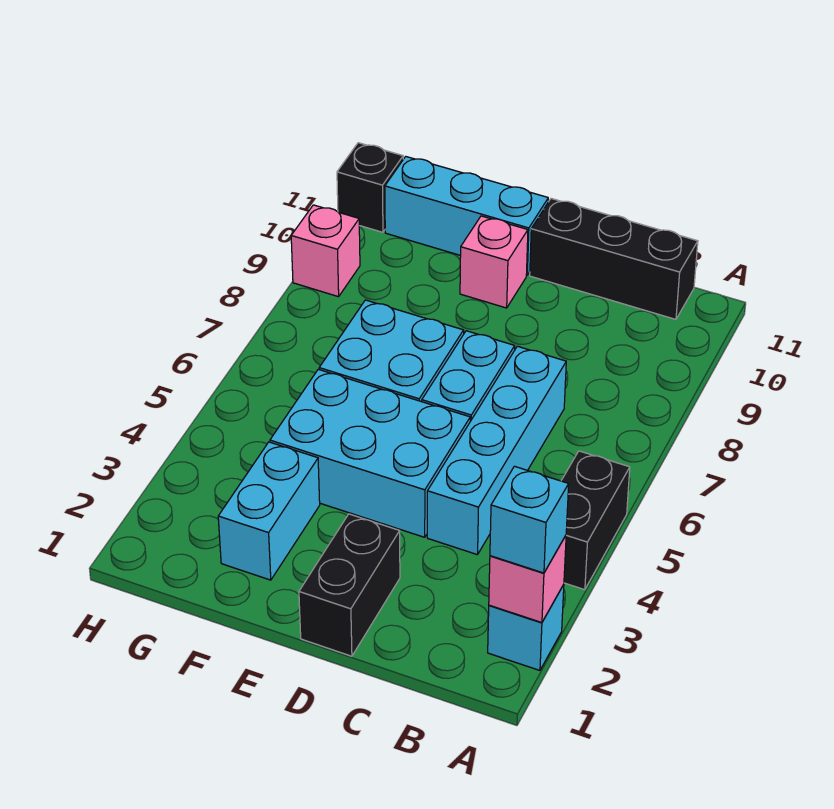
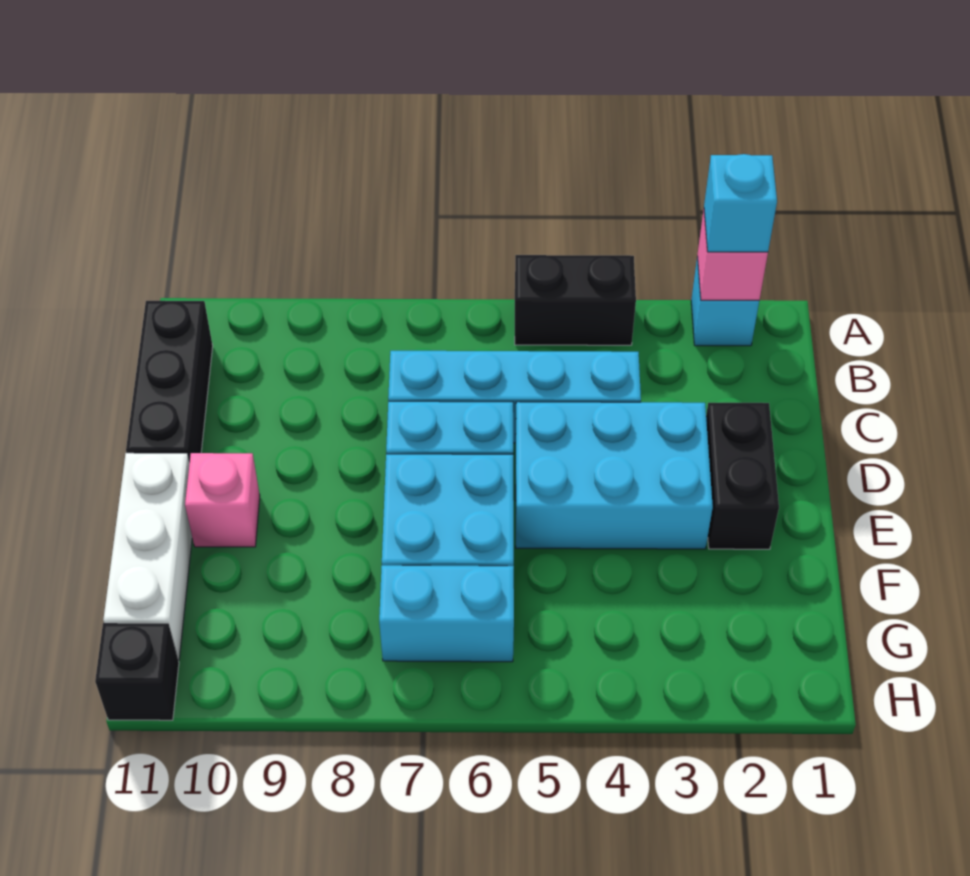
black 1x2 brick [299,514,400,656] -> black 1x2 brick turned to [706,403,779,549]
cyan 2x3 brick [270,369,470,537] -> cyan 2x3 brick turned to [515,402,713,549]
cyan 1x3 brick [385,157,548,275] -> white 1x3 brick [103,453,192,660]
cyan 1x2 brick [218,442,320,580] -> cyan 1x2 brick moved to [379,565,514,662]
pink 1x1 brick [291,205,360,297] -> none

